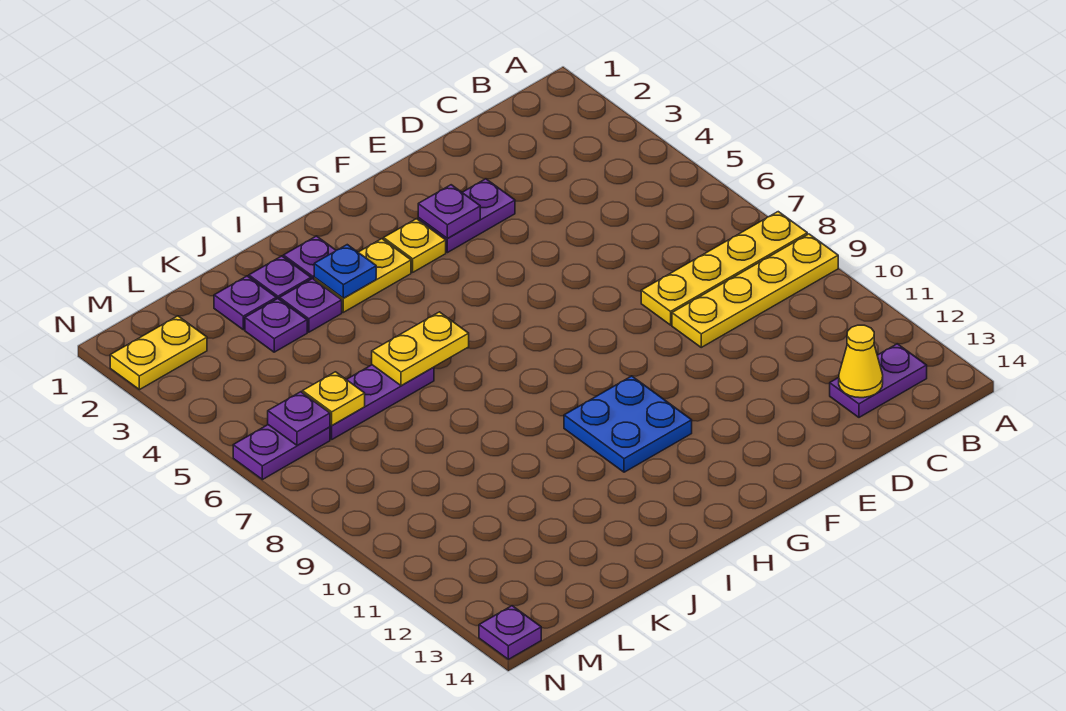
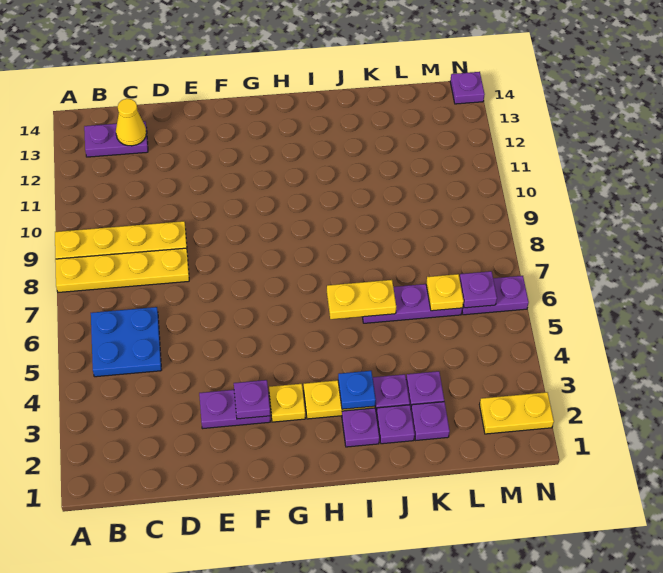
blue 2x2 plate [564,376,692,472] -> blue 2x2 plate moved to [91,307,161,377]

